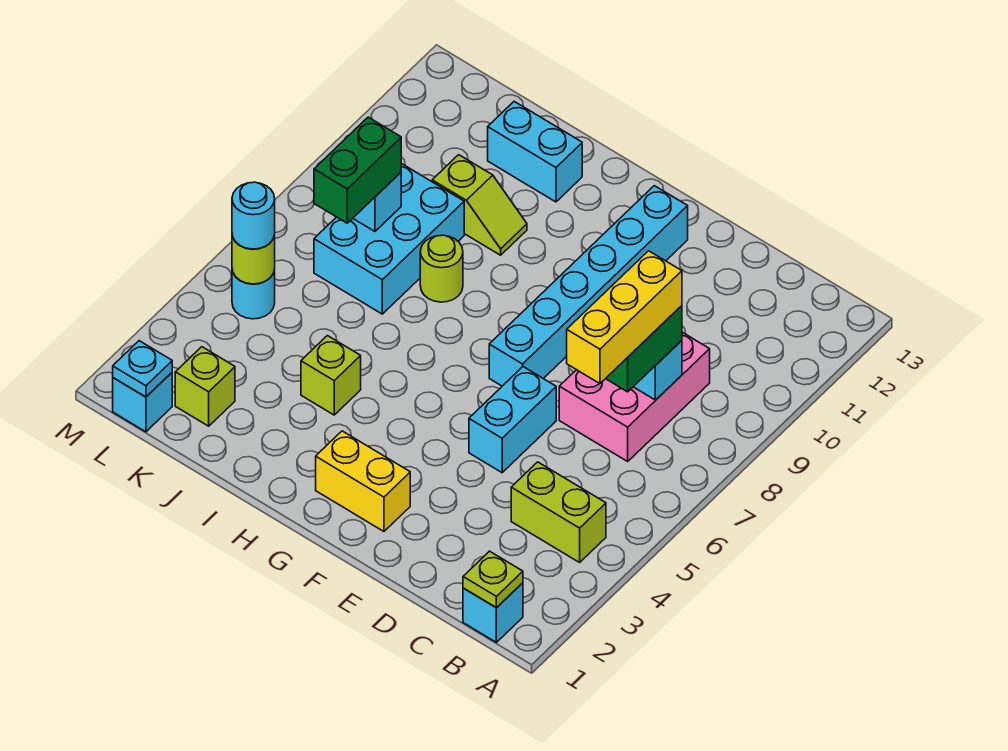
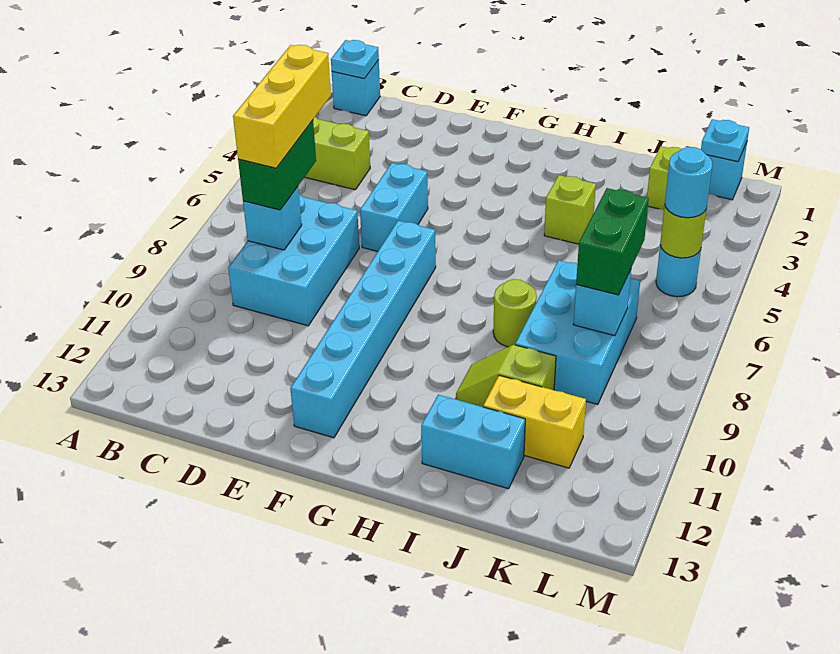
lime 1x1 plate [463,551,523,607] -> cyan 1x1 plate [331,40,379,79]
pink 2x3 brick [559,332,710,461] -> cyan 2x3 brick [228,195,359,326]
yellow 1x2 brick [316,431,410,531] -> yellow 1x2 brick moved to [483,375,586,468]

